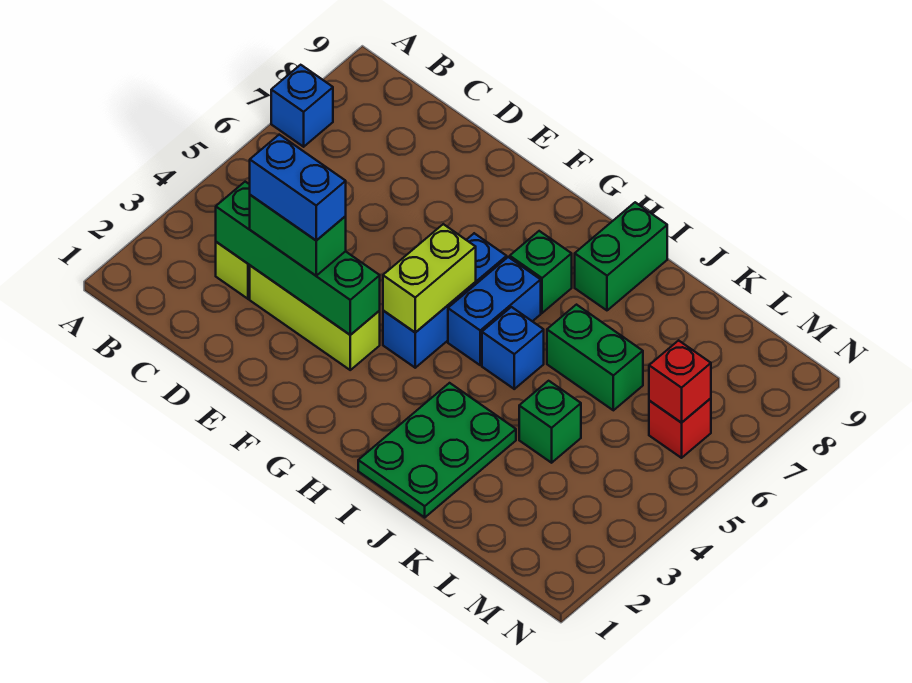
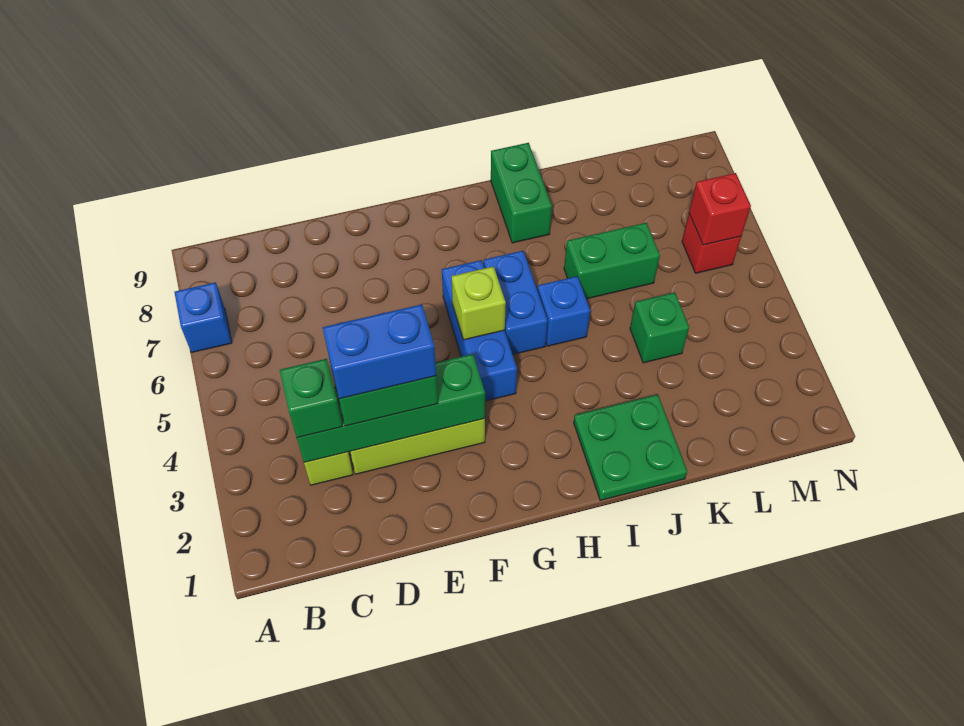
lime 1x2 brick [383,224,476,333] -> lime 1x1 brick [452,266,506,340]
green 1x1 brick [510,231,572,313] -> green 1x1 brick moved to [280,359,342,438]
green 2x3 plate [358,383,516,517] -> green 2x2 plate [574,395,687,500]

